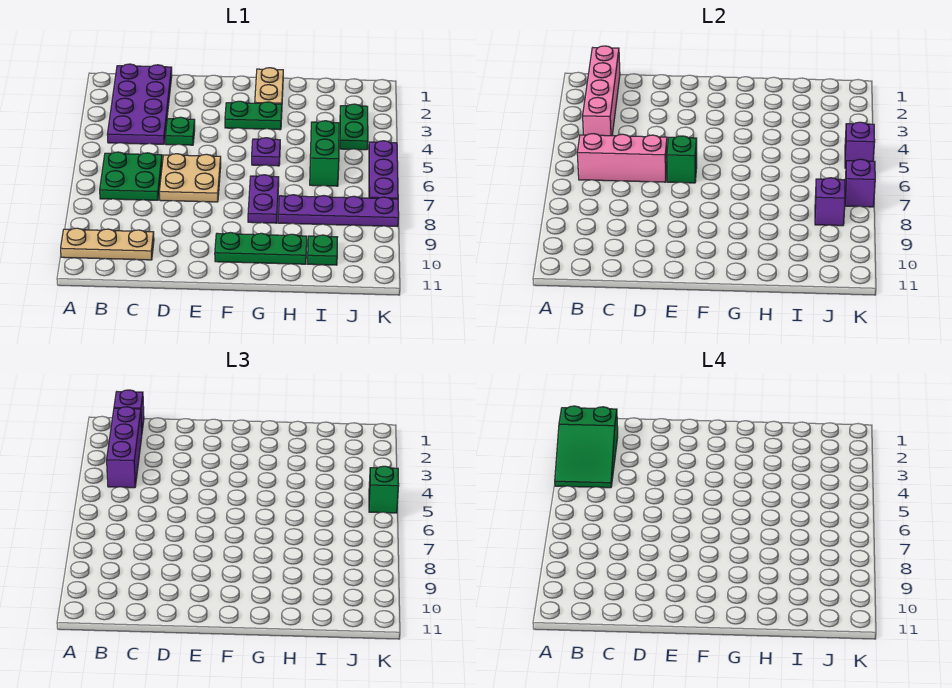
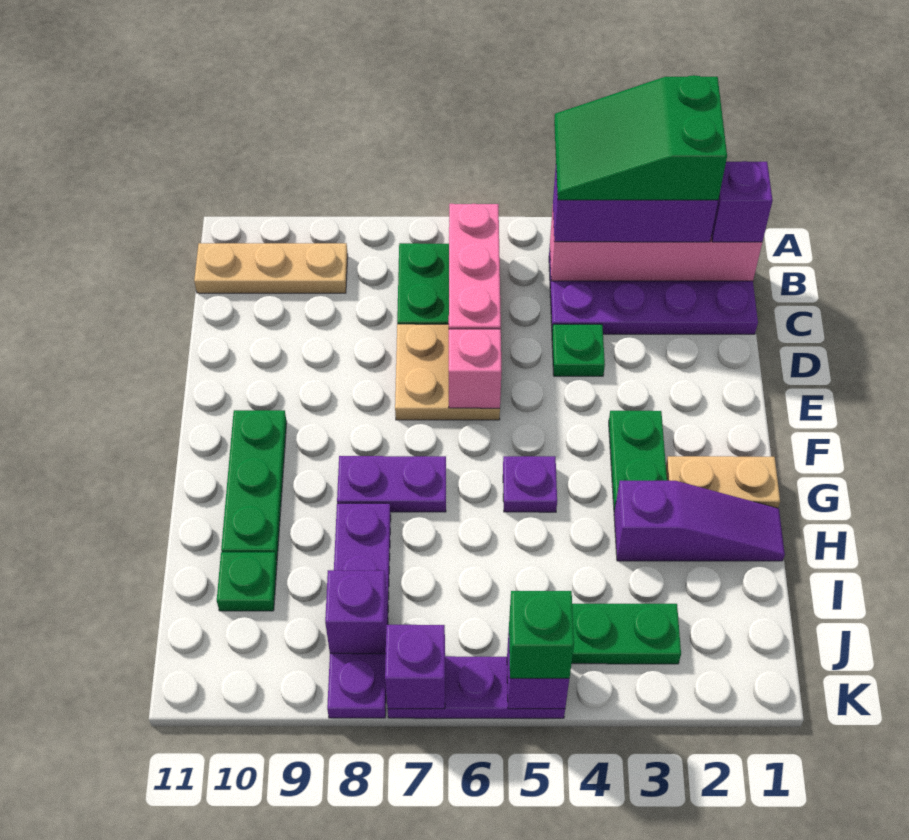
tan 1x3 plate [61,228,154,260] -> tan 1x3 plate turned to [194,243,348,293]
green 1x1 brick [667,136,697,183] -> pink 1x1 brick [449,329,502,408]
none -> purple 1x3 slope [614,480,785,561]
green 1x2 brick [310,121,339,186] -> none

